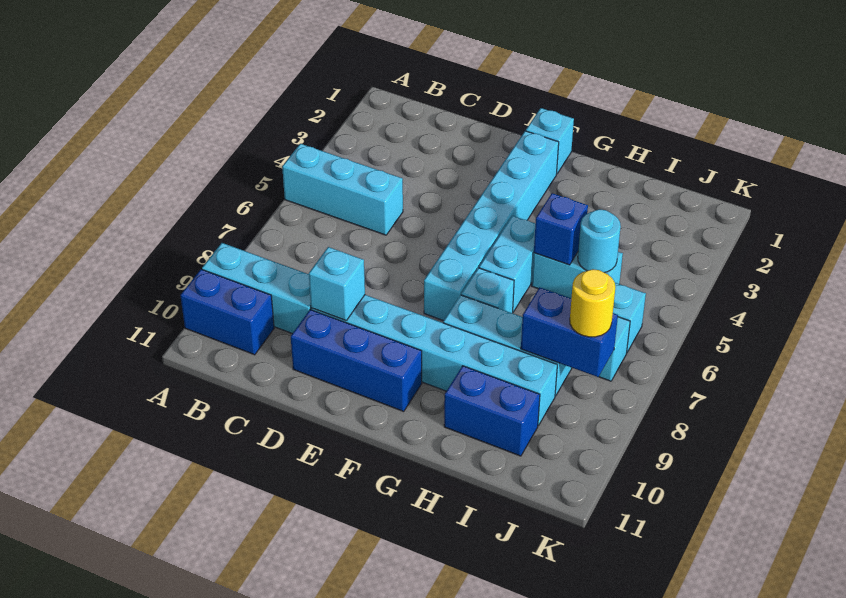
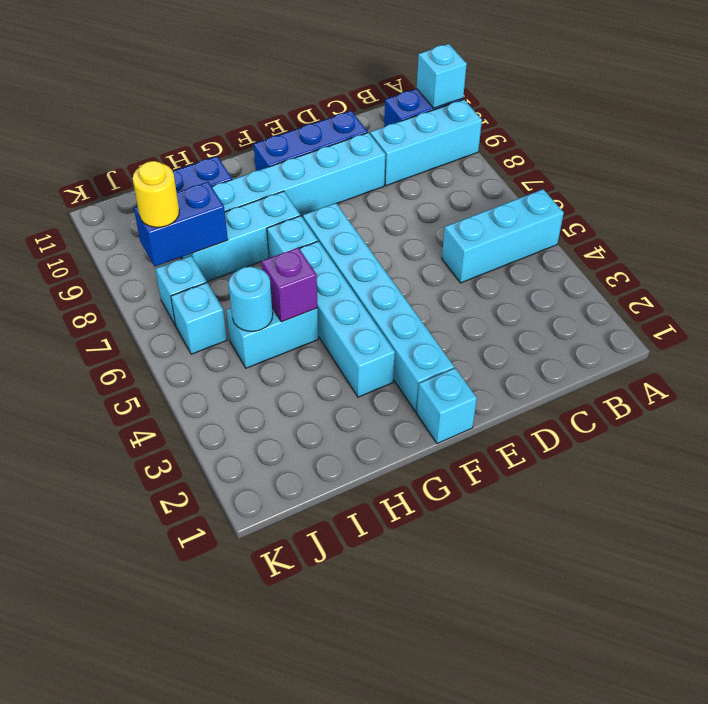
cyan 1x1 brick [309,247,365,321] -> cyan 1x1 brick moved to [417,44,467,108]
cyan 1x2 brick [479,216,535,312] -> cyan 1x4 brick [299,241,395,397]
blue 1x1 brick [534,193,588,265] -> purple 1x1 brick [262,247,318,322]

